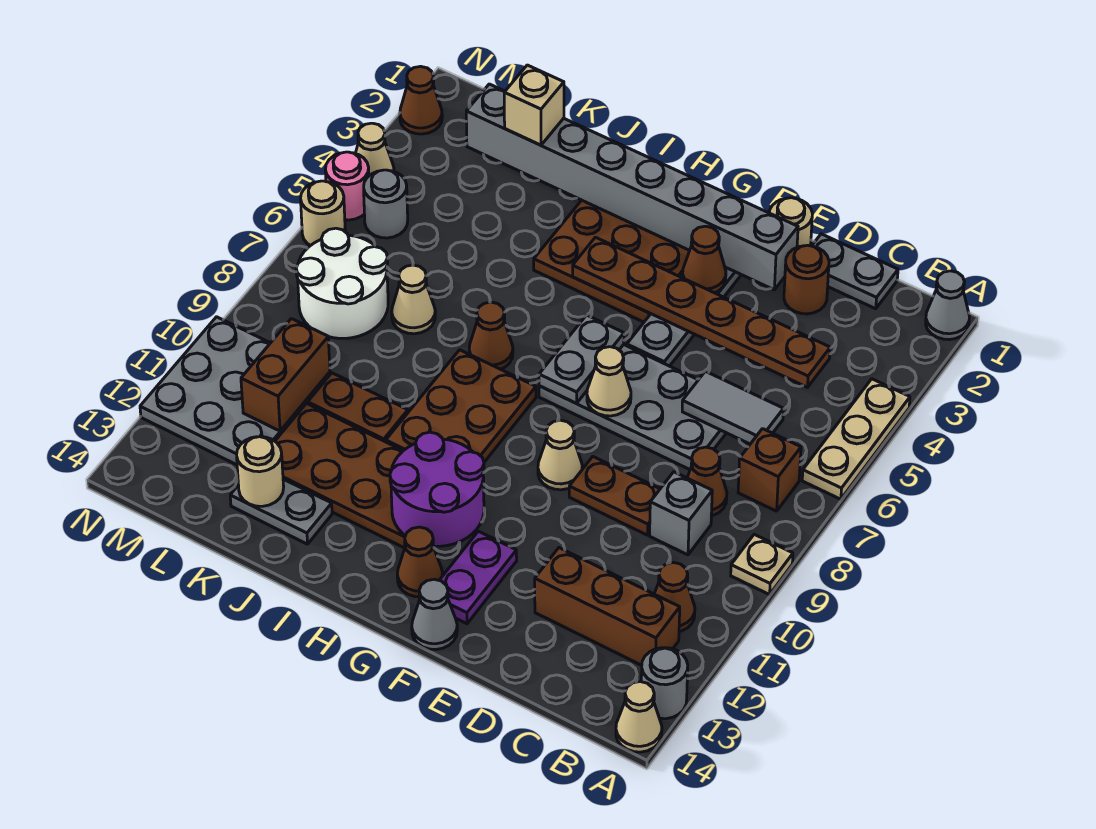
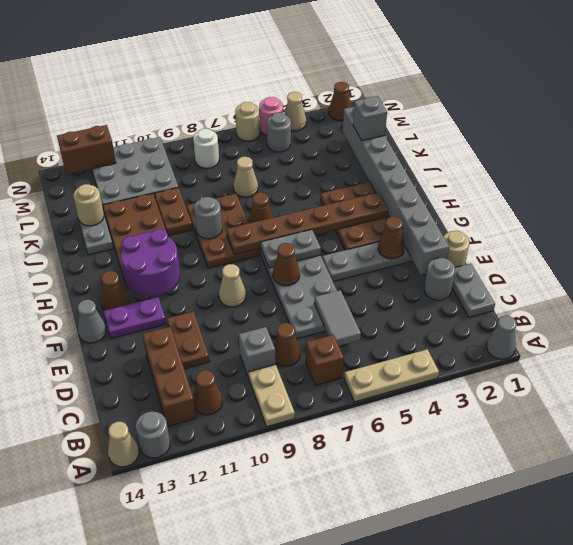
tan 1x1 plate [731,534,793,595] -> tan 1x2 plate [248,364,295,427]
brown 1x6 plate [573,237,830,387] -> brown 1x6 plate turned to [226,192,388,255]
brown 1x1 round brick [784,245,829,314] -> grey 1x1 round brick [424,258,455,300]
brown 1x2 plate [569,457,660,535] -> brown 1x2 plate moved to [167,311,209,369]
tan 1x1 cone [587,347,631,416] -> brown 1x1 cone [273,243,300,286]
brown 2x3 plate [386,350,536,462] -> brown 2x3 plate turned to [187,194,260,268]
none -> grey 1x1 round brick [194,197,222,239]
tan 1x1 brick [504,65,564,145] -> grey 1x1 brick [353,96,387,140]
white 2x2 round brick [296,228,388,338] -> white 1x1 round brick [193,129,219,168]
brown 1x2 brick [241,319,330,431] -> brown 1x2 brick moved to [57,125,116,174]

